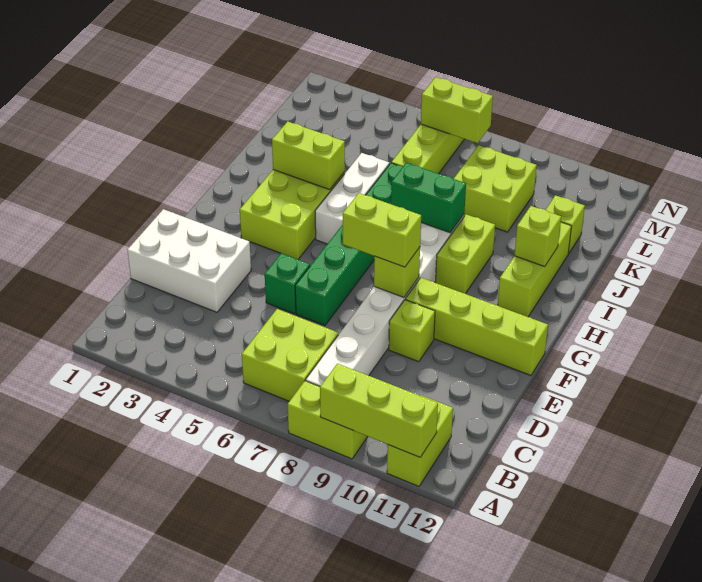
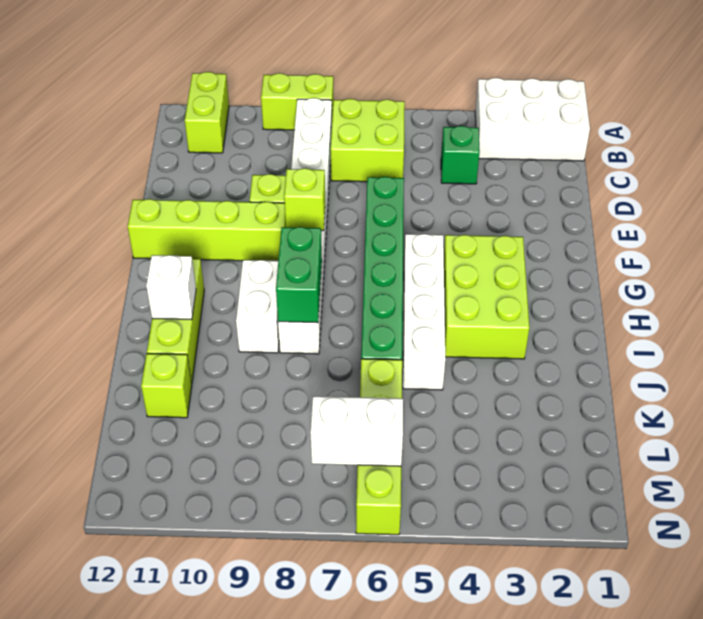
lime 1x3 brick [320,363,438,457] -> none
white 2x3 brick [127,209,251,312] -> white 2x3 brick moved to [475,78,590,161]
green 1x1 brick [265,253,310,314] -> green 1x1 brick moved to [441,126,480,184]
lime 1x2 brick [343,193,421,267] -> none
white 1x3 brick [315,153,389,244] -> white 1x4 brick [403,234,445,390]
lime 1x2 brick [435,214,495,294] -> white 1x2 brick [236,260,279,353]
lime 1x2 brick [272,121,345,190] -> none
green 1x2 brick [391,163,466,233] -> green 1x2 brick turned to [276,227,322,323]
lime 1x1 brick [514,206,561,267] -> white 1x1 brick [146,255,196,320]
lime 2x2 brick [454,145,537,232] -> none
lime 1x2 brick [421,77,493,143] -> white 1x2 brick [311,396,403,466]

